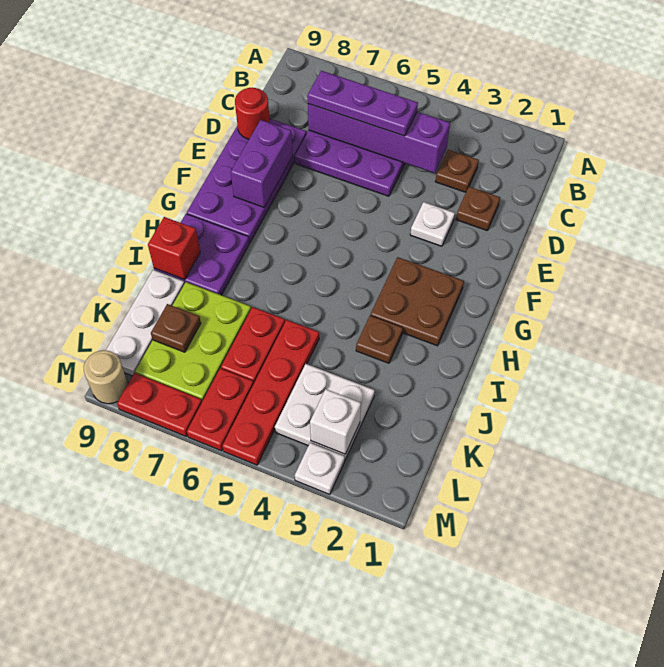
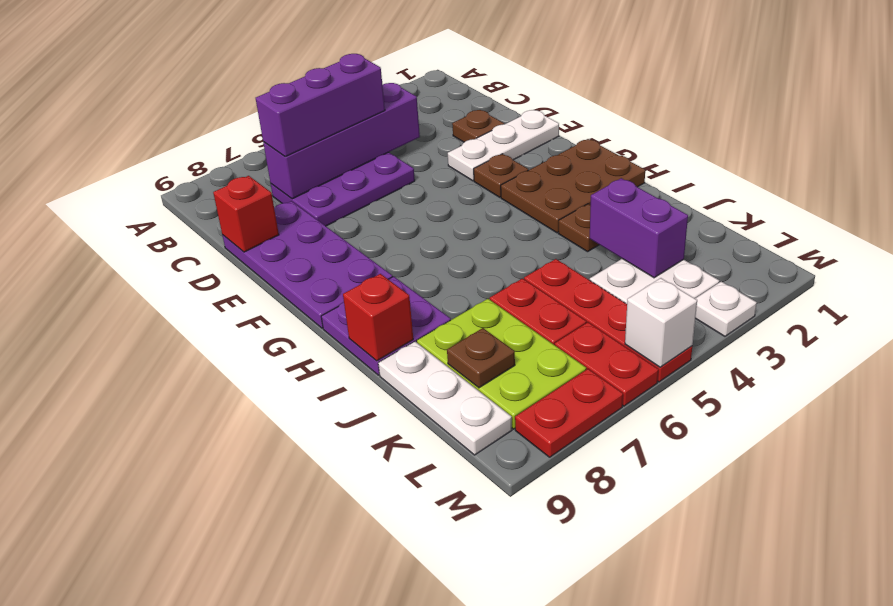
brown 1x1 plate [435,150,479,192] -> brown 1x1 plate moved to [474,154,528,197]
purple 1x3 plate [308,71,418,136] -> purple 1x3 brick [256,54,385,157]
red 1x1 round brick [235,88,270,139] -> red 1x1 brick [213,176,279,252]
white 1x1 plate [410,202,455,246] -> white 1x3 plate [448,110,559,181]
purple 1x2 brick [231,120,293,207] -> purple 1x2 brick moved to [590,178,688,278]
brown 2x2 plate [370,257,464,346] -> brown 2x3 plate [501,139,645,233]
white 1x1 brick [310,389,361,454] -> white 1x1 brick moved to [625,278,697,367]
tan 1x1 round brick [84,350,128,404] -> none

